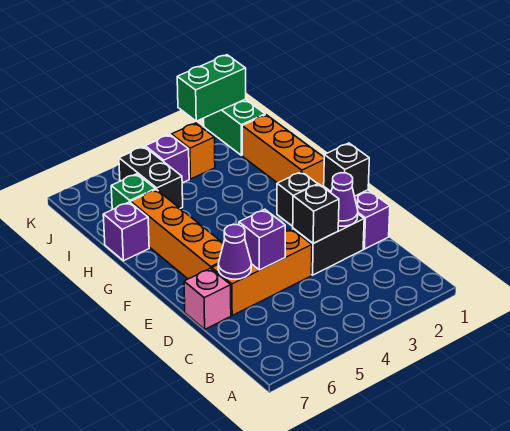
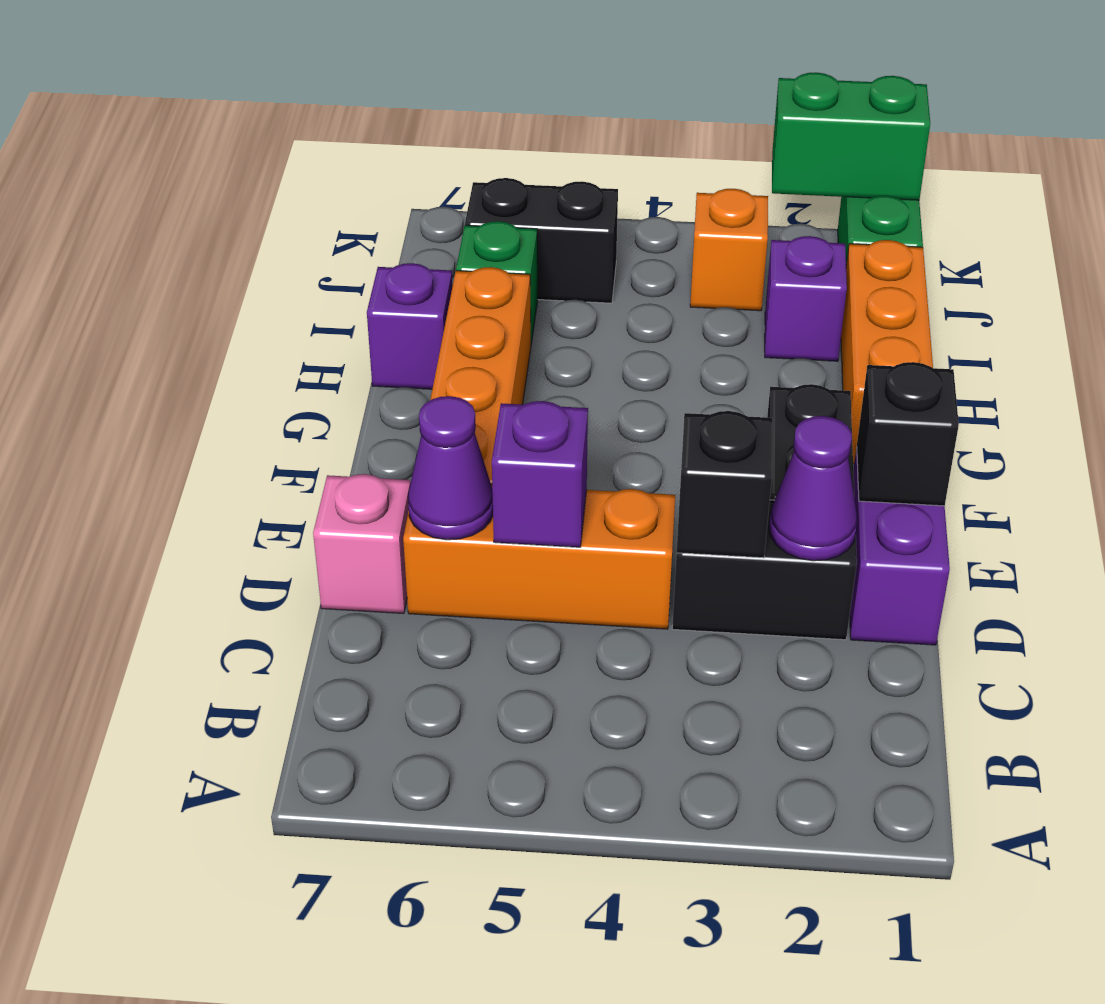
black 1x2 brick [119,147,183,209] -> black 1x2 brick turned to [465,178,618,303]
purple 1x1 brick [145,135,189,183] -> purple 1x1 brick moved to [765,236,847,361]

